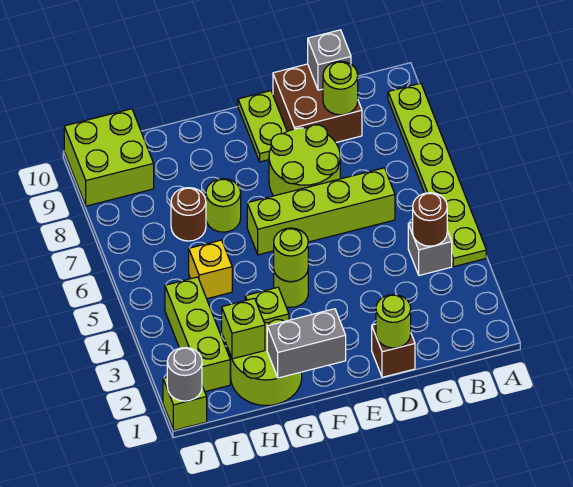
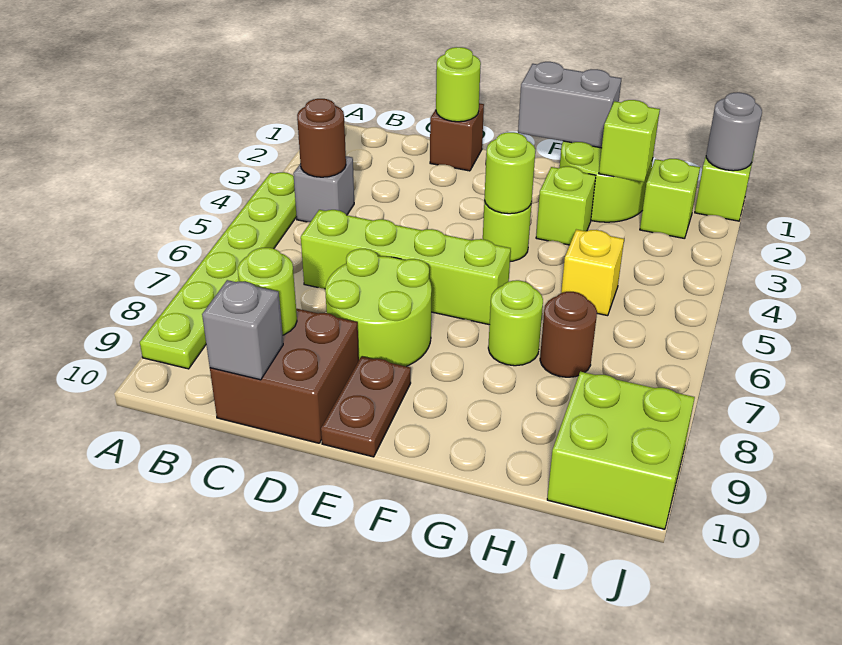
lime 1x2 plate [238,91,287,162] -> brown 1x2 plate [321,356,411,457]
lime 1x3 brick [165,277,230,392] -> lime 1x1 brick [640,159,700,239]

